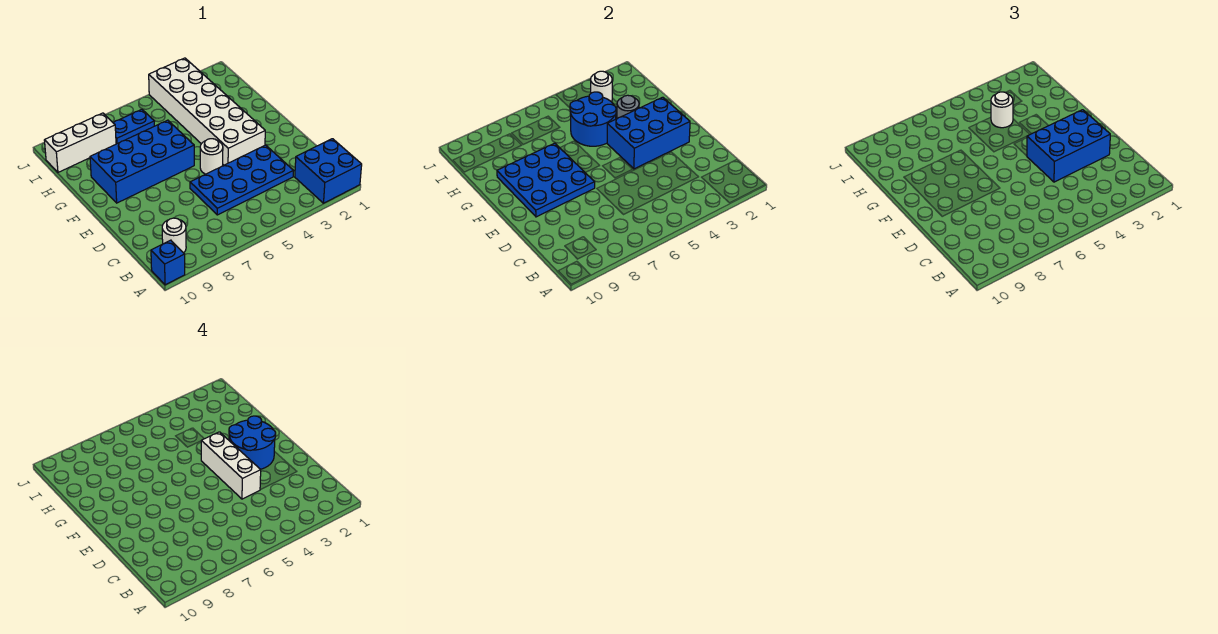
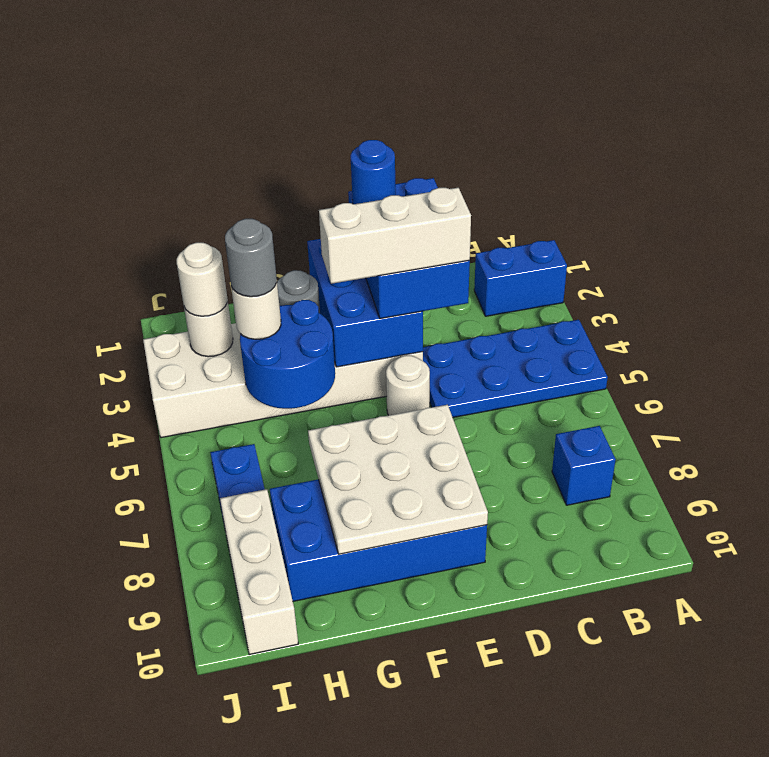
blue 2x2 brick [295,139,362,203] -> blue 1x2 brick [474,240,567,316]
blue 1x1 brick [151,240,185,285] -> blue 1x1 brick moved to [552,426,616,505]
white 1x1 round brick [162,218,186,253] -> white 1x1 round brick moved to [177,243,227,316]
blue 2x4 plate [190,145,294,215] -> blue 2x4 plate turned to [423,320,608,417]
blue 2x2 round brick [229,416,276,469] -> blue 1x1 round brick [350,140,396,204]
blue 3x3 plate [497,143,595,217] -> white 3x3 plate [308,405,488,554]
blue 2x4 brick [90,120,194,203] -> blue 2x4 brick turned to [270,479,487,601]
none -> grey 1x1 round brick [225,219,277,297]

